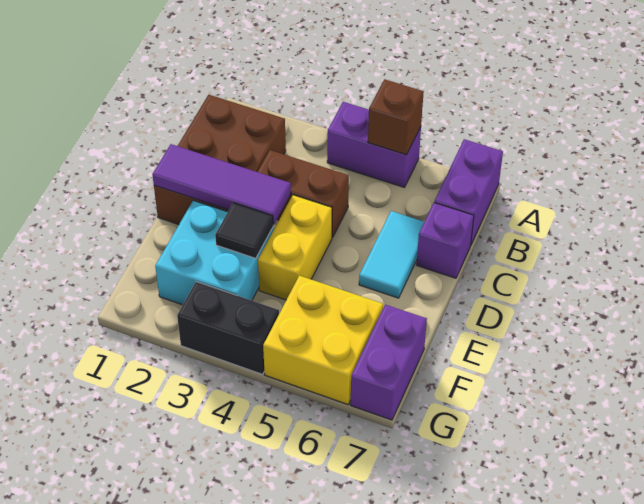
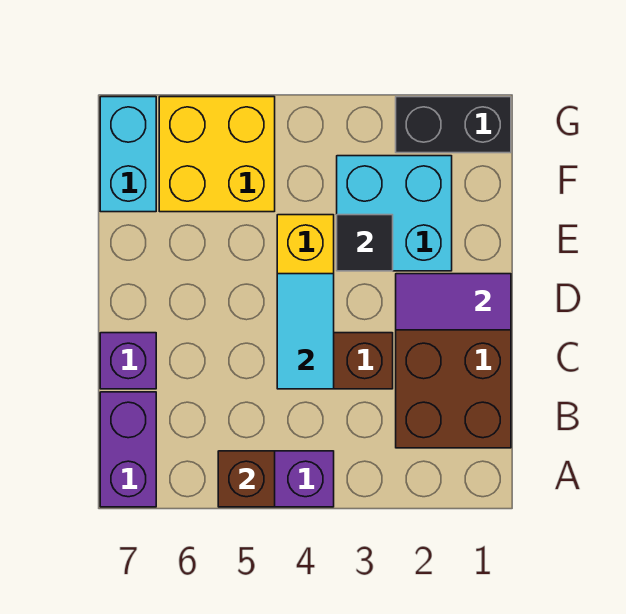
cyan 1x2 tile [359,211,424,298] -> cyan 1x2 tile moved to [277,274,334,389]
purple 1x3 tile [152,144,291,225] -> purple 1x2 tile [396,274,511,330]
purple 1x2 brick [351,305,427,420] -> cyan 1x2 brick [100,97,156,212]
black 1x2 brick [177,282,279,374] -> black 1x2 brick moved to [396,97,511,153]

